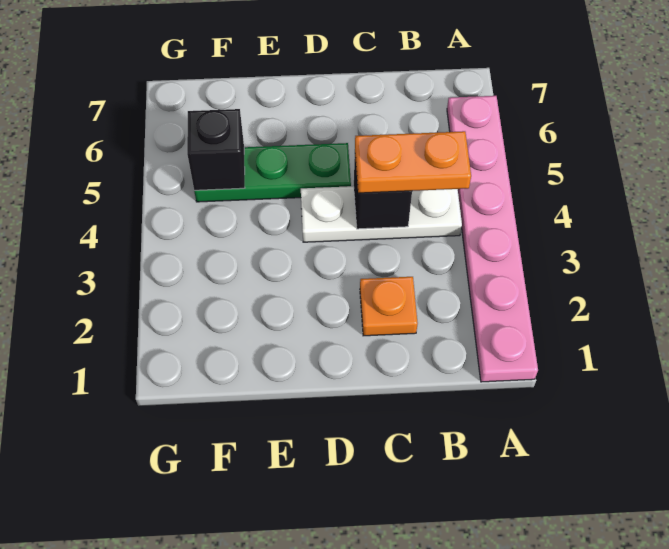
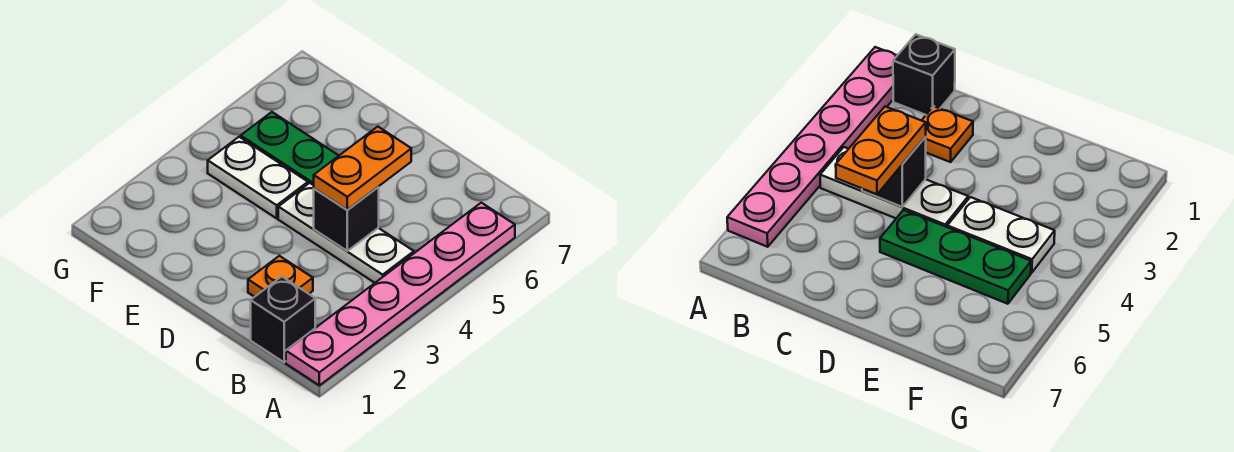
orange 1x2 plate [355,131,471,193] -> orange 1x2 plate turned to [314,127,411,210]
none -> white 1x2 plate [208,137,308,218]
black 1x1 brick [187,109,245,191] -> black 1x1 brick moved to [251,277,315,362]

